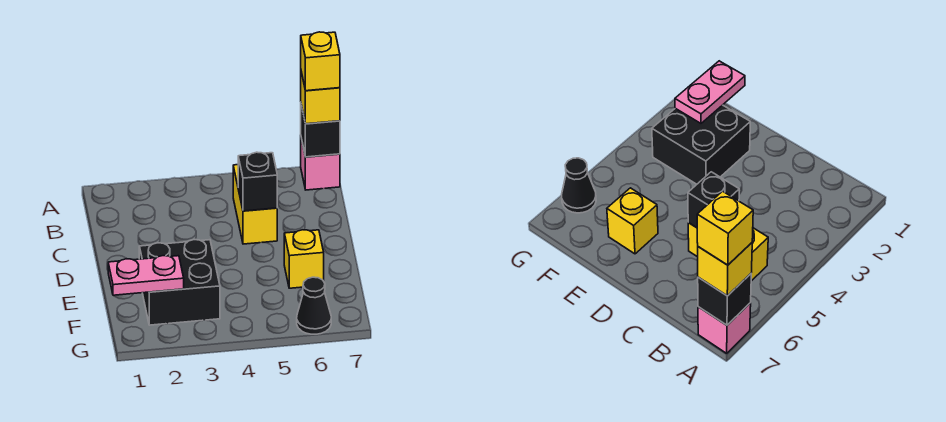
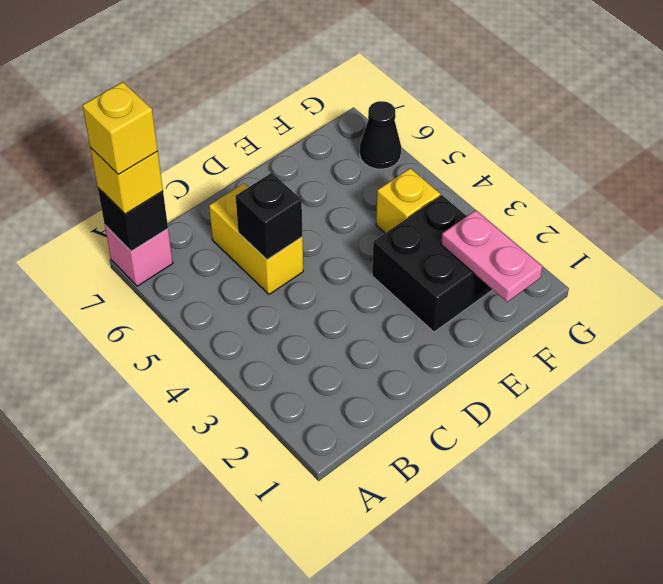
yellow 1x2 brick [233,165,277,244] -> yellow 1x2 brick turned to [209,183,303,294]
yellow 1x1 brick [284,230,324,288] -> yellow 1x1 brick moved to [376,168,440,233]

